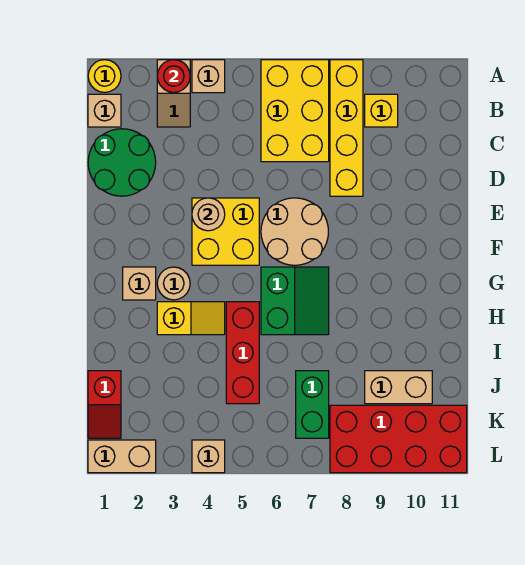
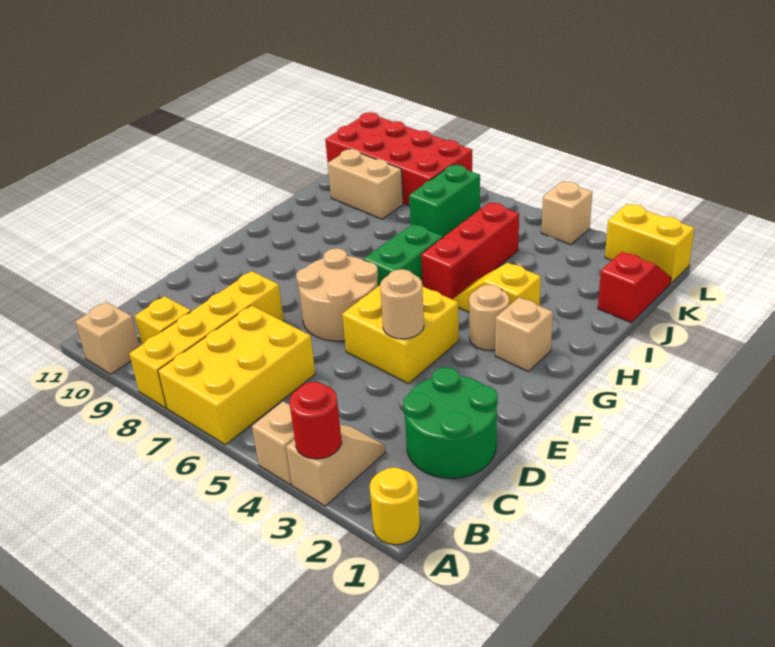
tan 1x1 brick [88,94,121,127] -> tan 1x1 brick moved to [75,302,139,374]
tan 1x2 brick [88,440,156,473] -> yellow 1x2 brick [605,204,694,283]

